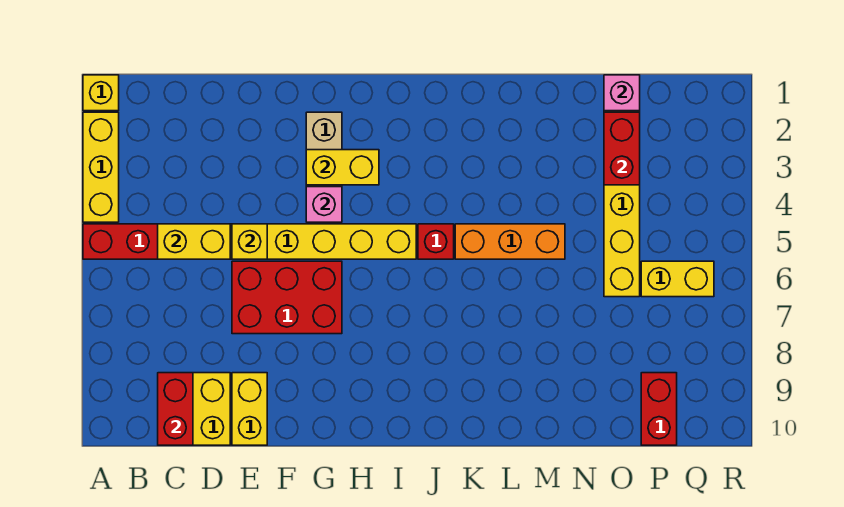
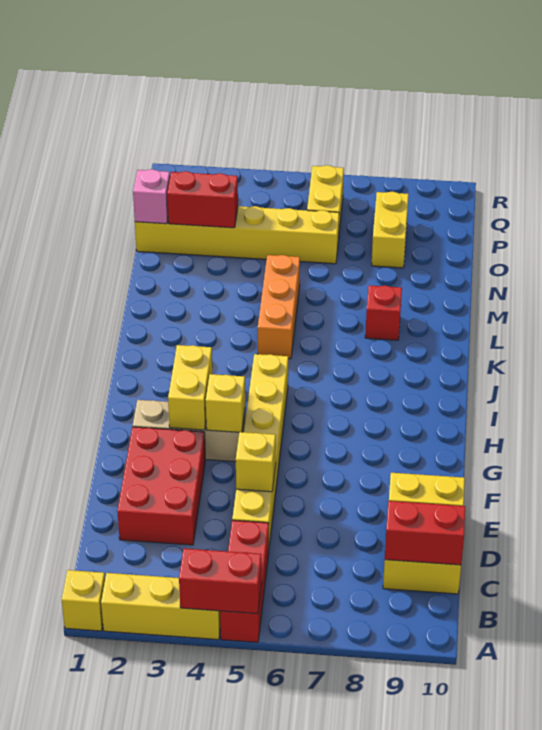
yellow 1x2 brick [158,224,230,259] -> yellow 1x2 brick moved to [372,192,409,268]
red 2x3 brick [232,261,342,334] -> red 2x3 brick moved to [117,427,206,545]
pink 1x1 brick [306,187,342,222] -> yellow 1x1 brick [206,374,245,432]
red 1x1 brick [418,224,454,259] -> red 1x1 brick moved to [365,285,402,340]
red 1x2 brick [641,373,677,445] -> red 1x2 brick moved to [179,548,262,614]

